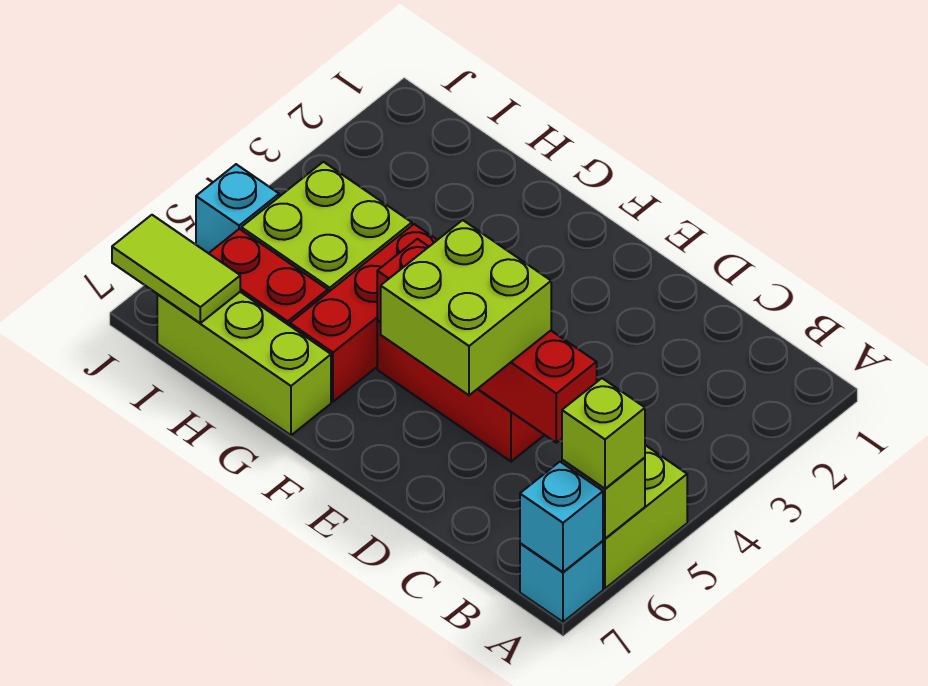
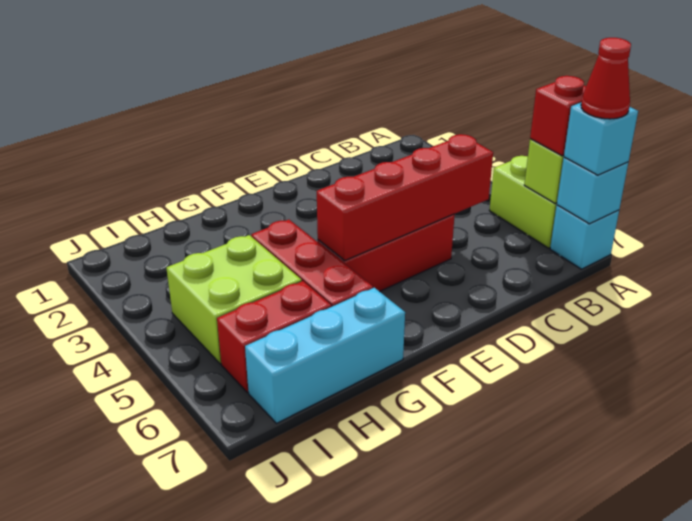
lime 1x1 brick [562,378,645,489] -> red 1x1 brick [530,76,586,156]
none -> red 1x1 cone [581,38,631,119]
lime 2x2 brick [380,220,551,395] -> none
lime 1x3 brick [157,292,331,435] -> cyan 1x3 brick [245,288,405,423]
lime 1x2 tile [112,215,240,323] -> none
cyan 1x1 brick [196,164,279,253] -> cyan 1x1 brick moved to [564,103,638,175]

